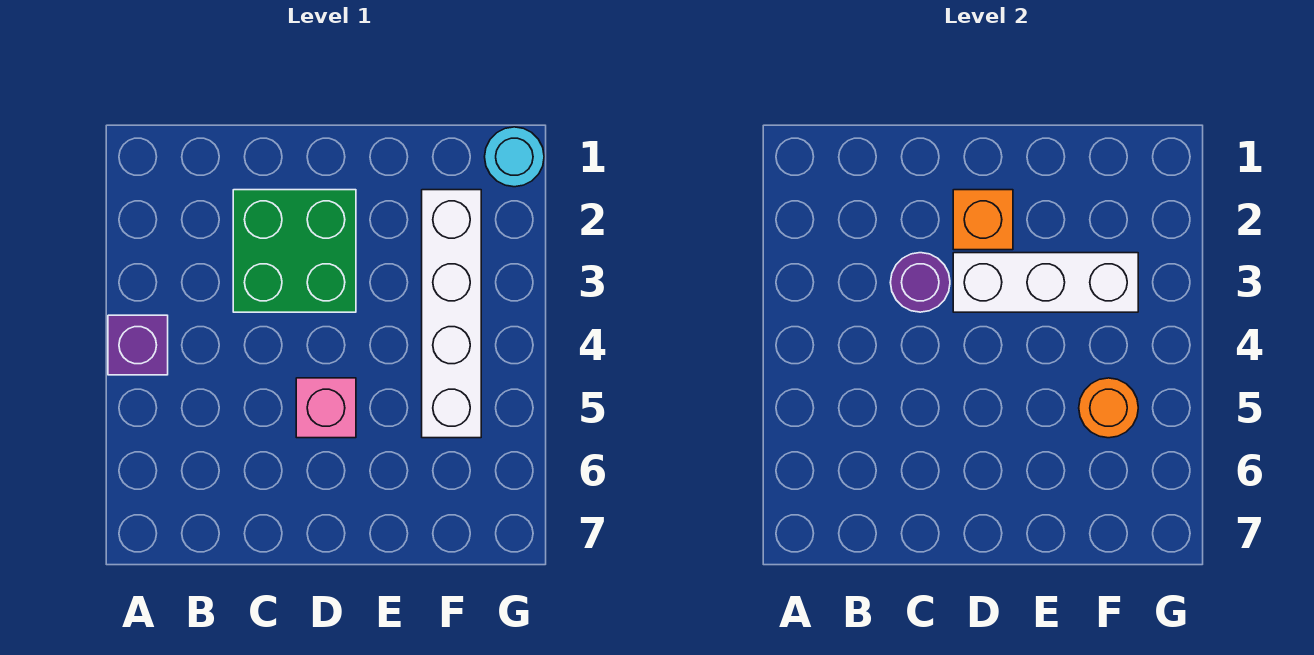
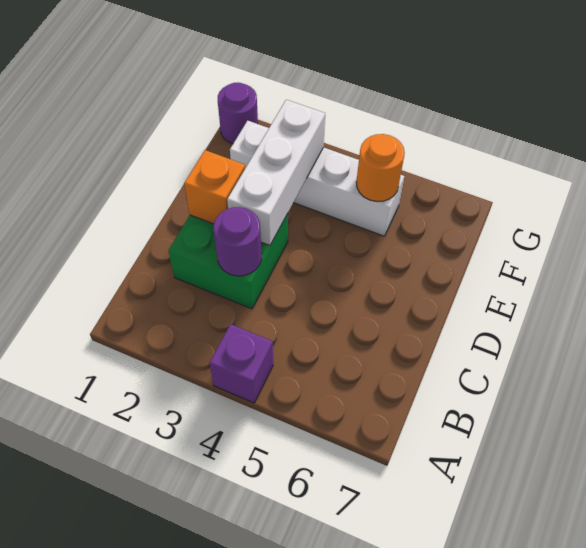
pink 1x1 brick [296,378,356,438] -> none
cyan 1x1 round brick [485,127,544,187] -> purple 1x1 round brick [218,83,258,144]

